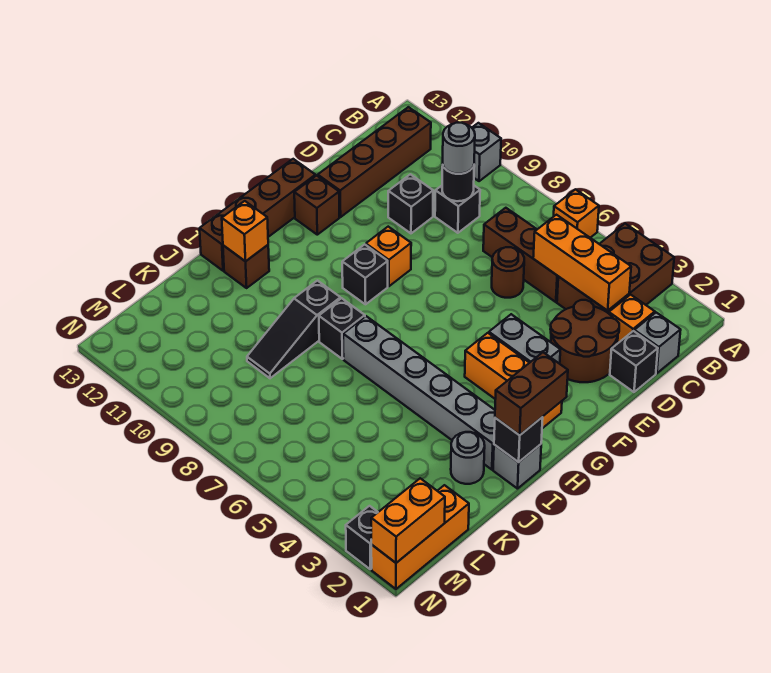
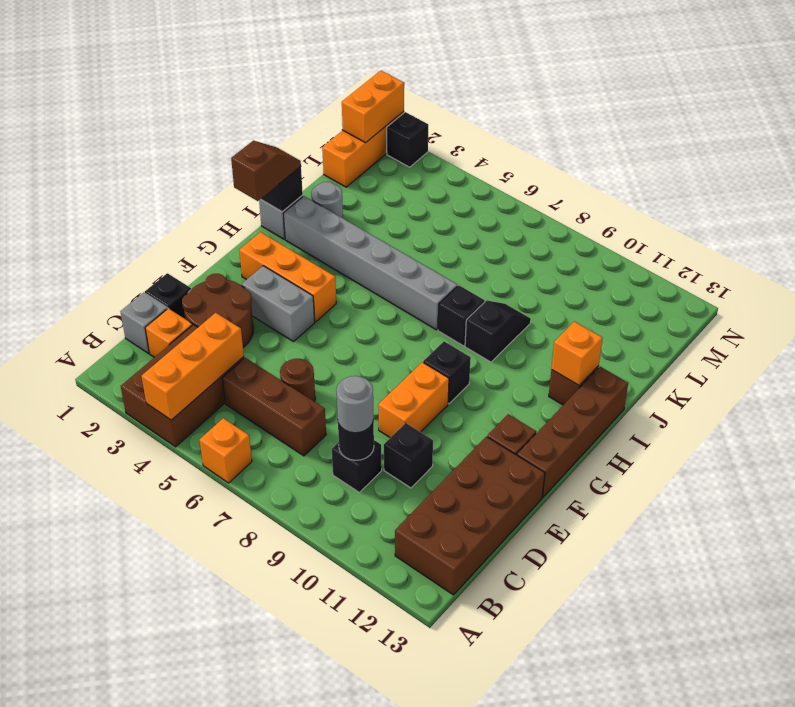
grey 1x1 brick [472,123,501,181] -> none
brown 1x4 brick [318,107,431,217] -> brown 2x4 brick [395,437,545,595]
orange 1x3 brick [533,215,631,311] -> orange 1x3 brick turned to [141,313,244,420]
orange 1x1 brick [366,227,411,286] -> orange 1x2 brick [378,362,449,438]
brown 1x2 brick [495,352,568,435] -> brown 1x2 slope [231,141,301,201]
black 1x3 slope [247,281,340,378] -> black 1x2 slope [465,300,531,362]

